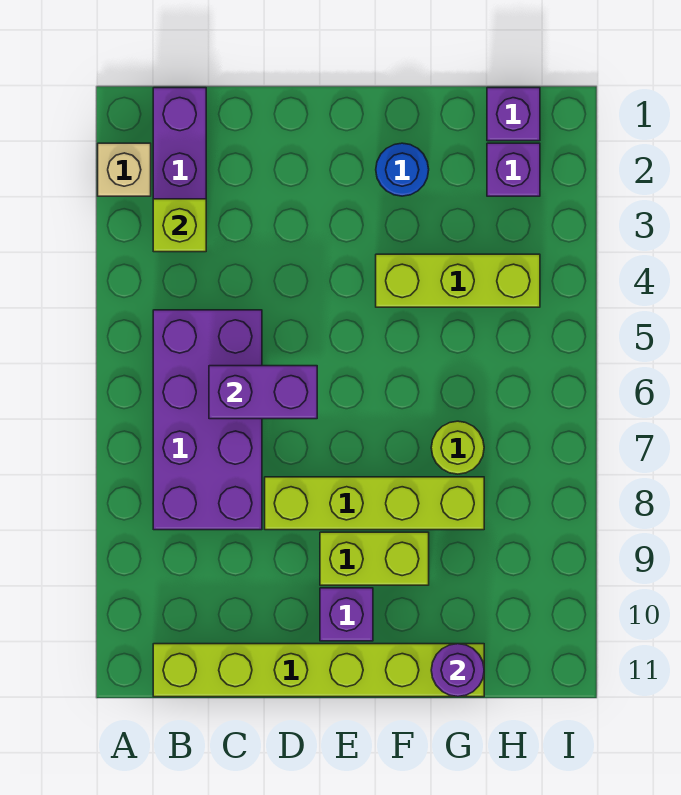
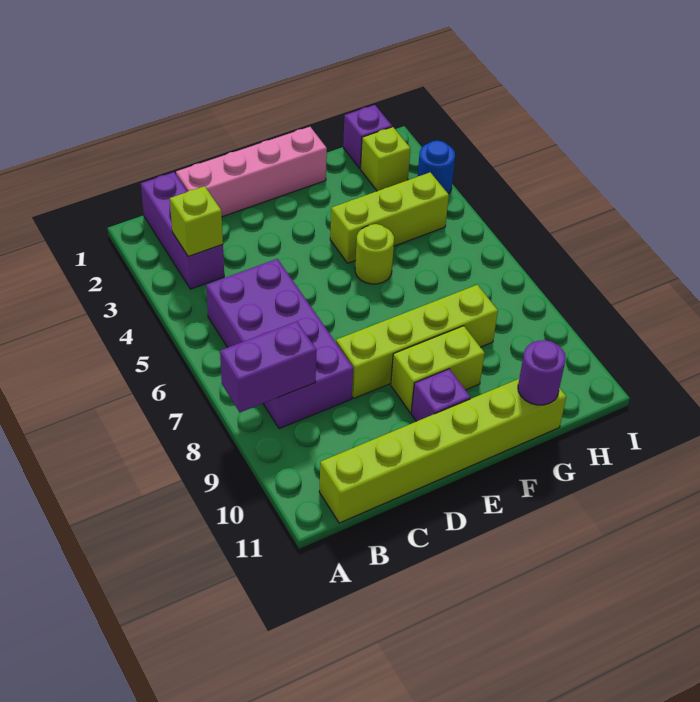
tan 1x1 brick [98,143,151,196] -> none
none -> pink 1x4 brick [176,127,327,217]
purple 1x2 brick [209,366,317,419] -> purple 1x2 brick moved to [220,321,316,412]
blue 1x1 round brick [376,143,429,196] -> blue 1x1 round brick moved to [417,141,455,194]
lime 1x1 round brick [431,421,484,474] -> lime 1x1 round brick moved to [355,224,394,284]
purple 1x1 brick [487,143,540,196] -> lime 1x1 brick [361,127,411,191]

